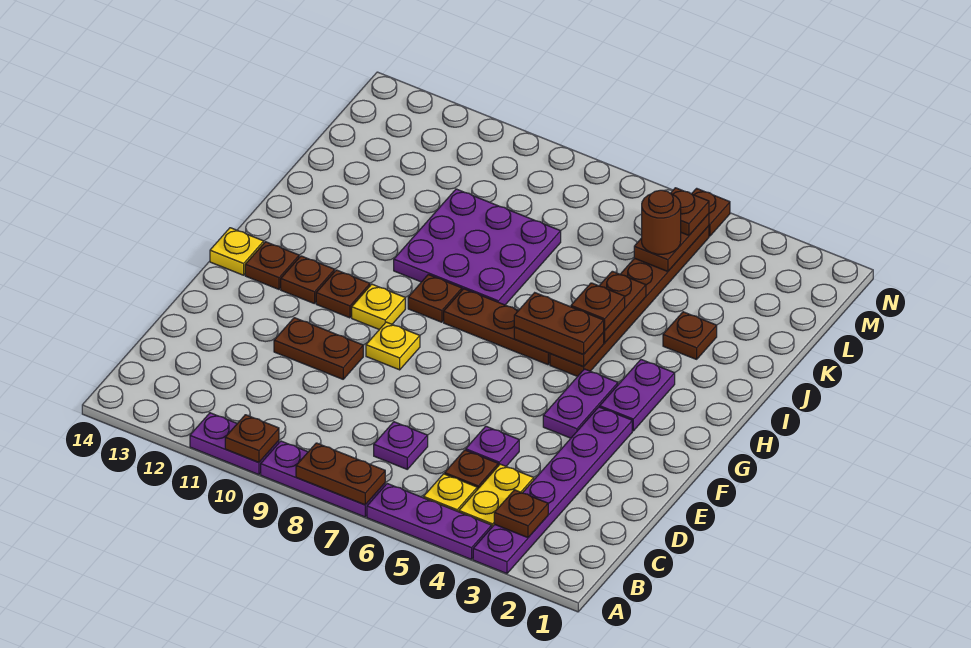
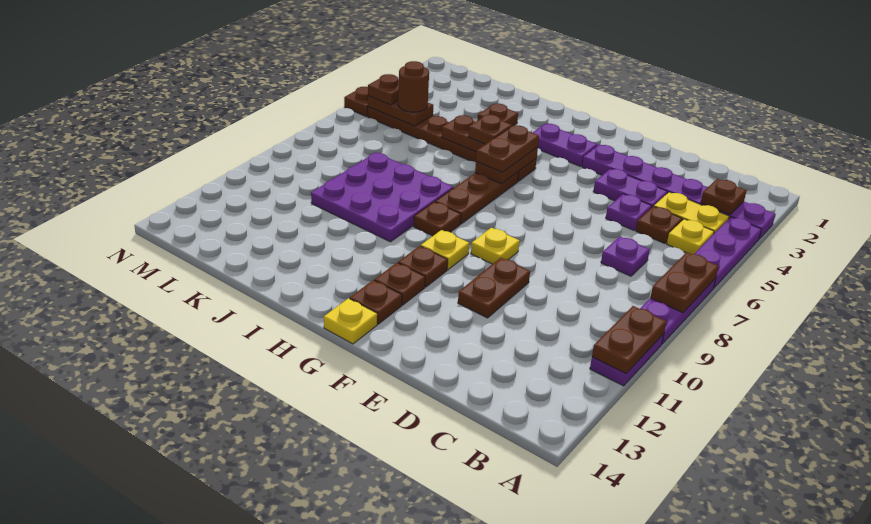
brown 1x1 plate [225,415,279,462] -> brown 1x2 plate [592,306,666,374]
purple 1x2 plate [543,369,618,438] -> purple 1x2 plate moved to [593,169,668,207]

